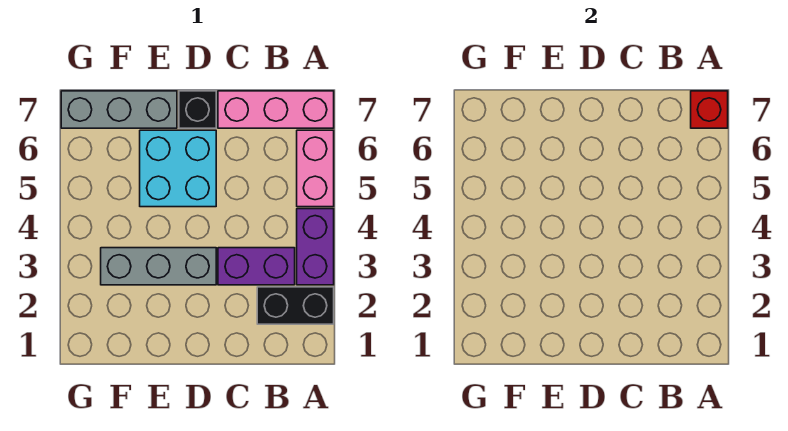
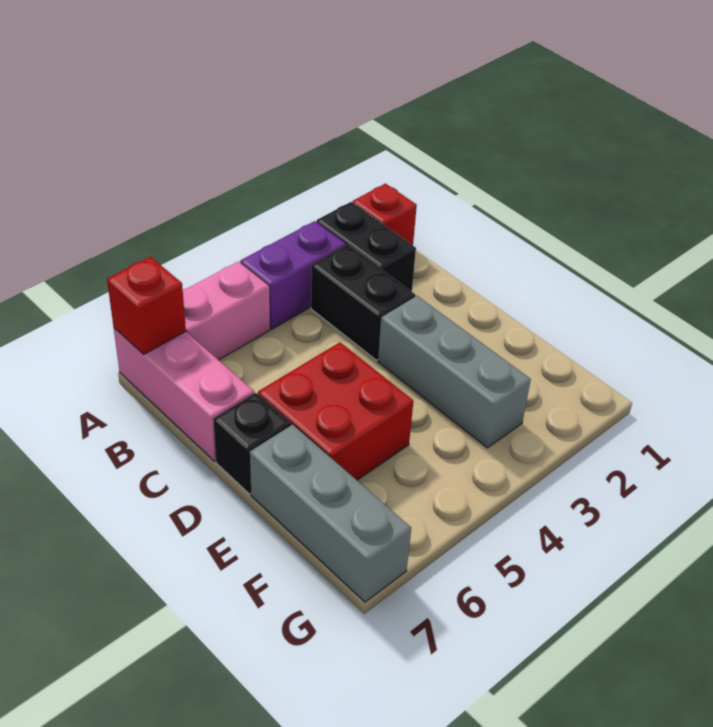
none -> red 1x1 brick [352,184,417,245]
purple 1x2 brick [218,248,295,285] -> black 1x2 brick [311,245,415,360]
cyan 2x2 brick [140,130,216,207] -> red 2x2 brick [258,342,413,480]

